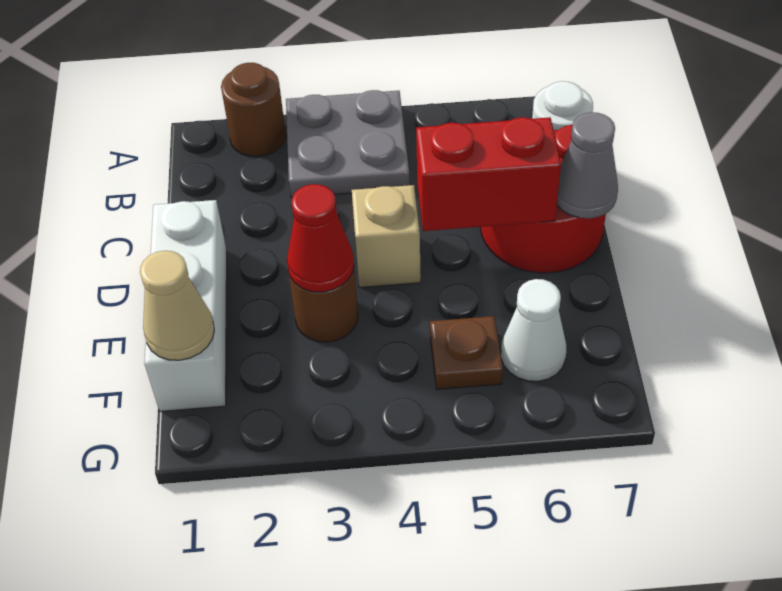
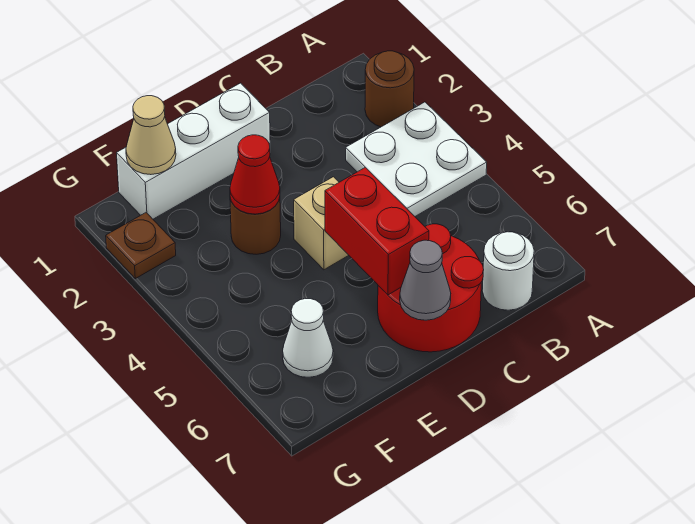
grey 2x2 plate [286,90,410,198] -> white 2x2 plate [346,102,487,216]
brown 1x1 plate [430,316,503,389] -> brown 1x1 plate moved to [106,213,176,279]

